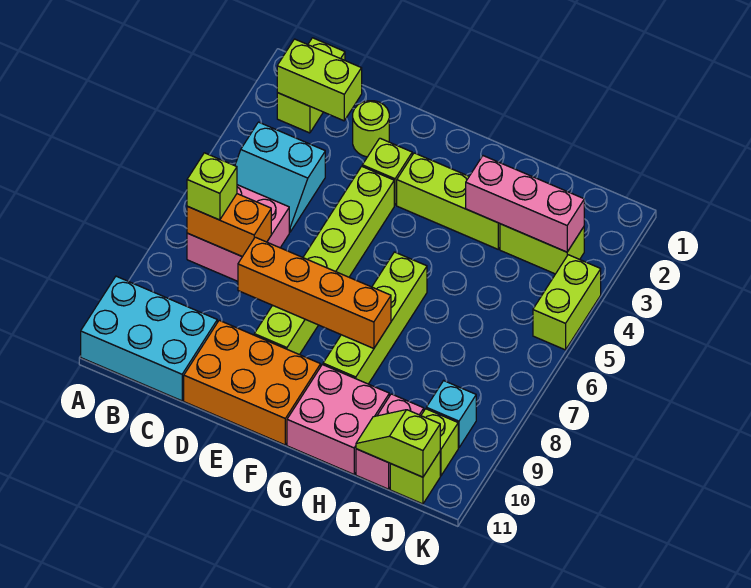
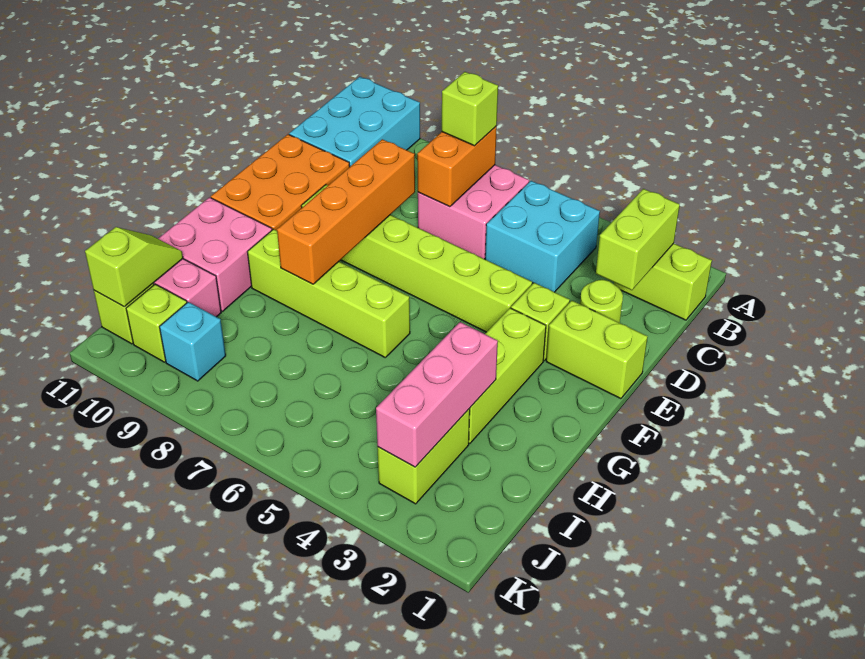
cyan 2x2 slope [235,122,325,232] -> cyan 2x2 brick [485,181,600,292]
lime 1x2 brick [533,255,601,350] -> lime 1x2 brick moved to [546,301,648,399]

